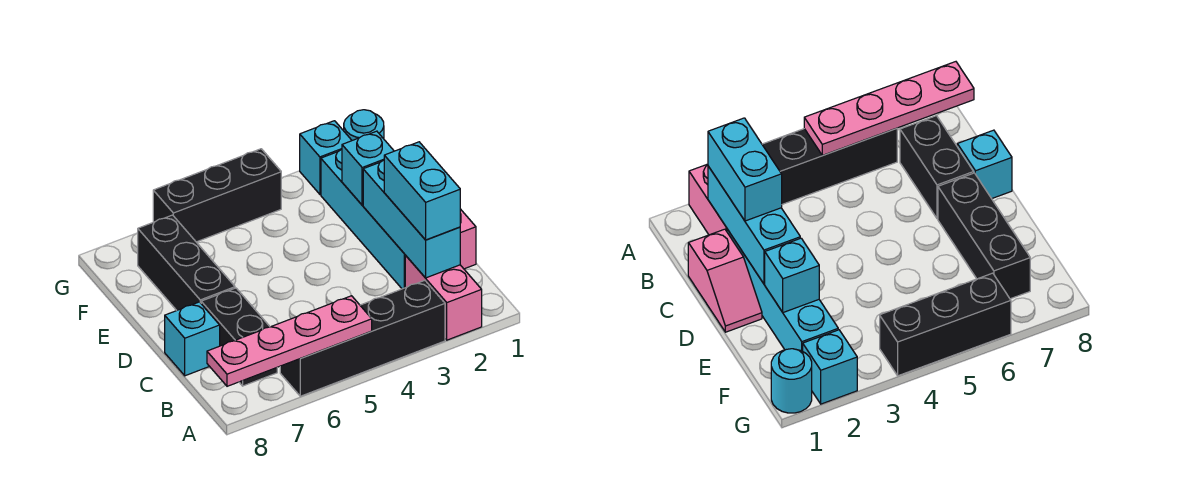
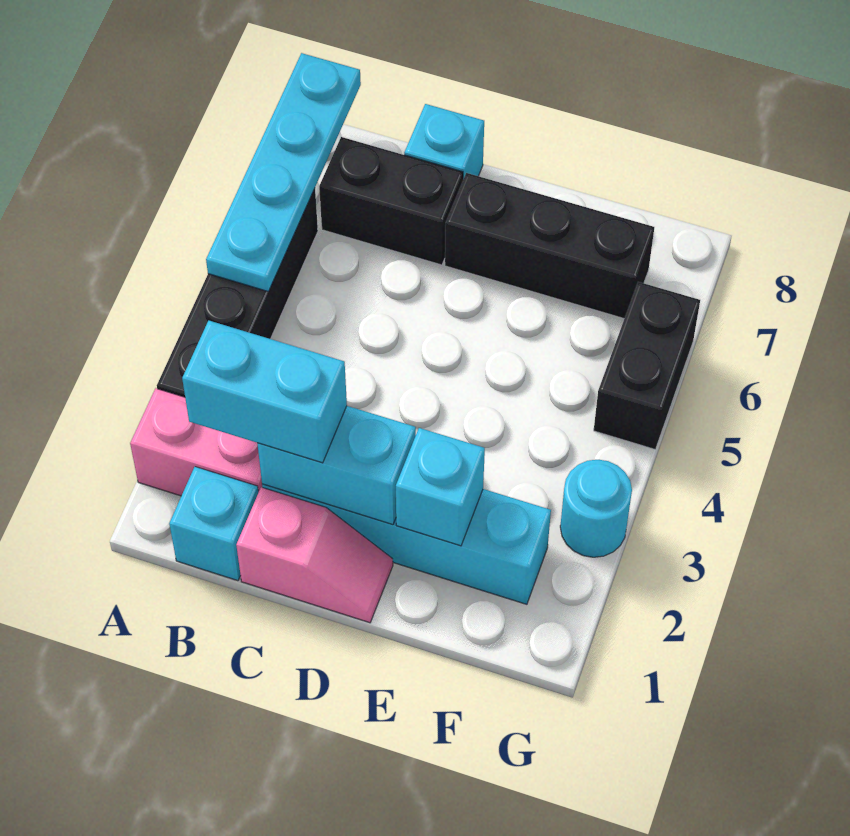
pink 1x4 plate [207,296,372,386] -> cyan 1x4 plate [206,53,361,291]
cyan 1x3 brick [363,160,460,278] -> cyan 1x2 brick [257,406,416,525]
cyan 1x1 round brick [344,110,384,140] -> cyan 1x1 round brick moved to [560,460,632,557]
cyan 1x1 brick [300,121,352,194] -> cyan 1x1 brick moved to [169,467,258,581]
black 1x3 brick [153,149,281,242] -> black 1x2 brick [594,282,700,449]

